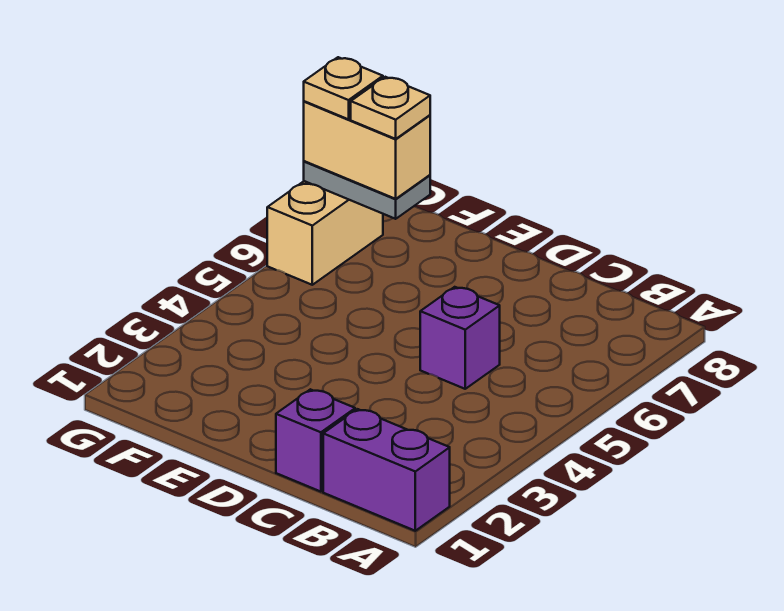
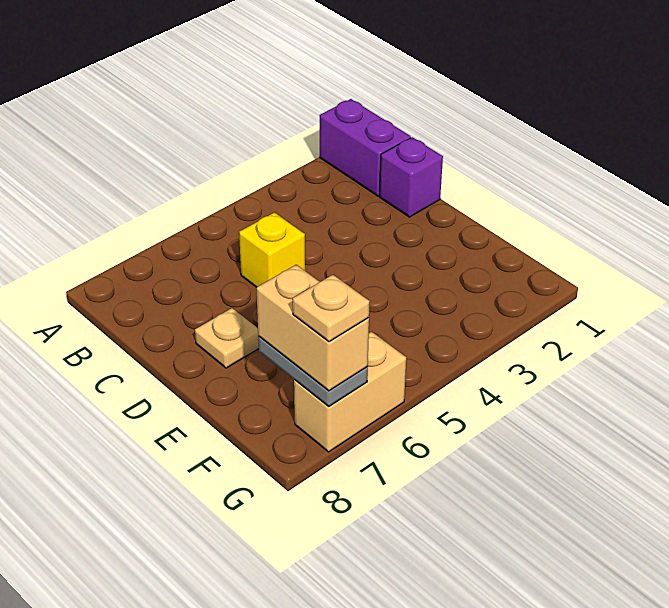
purple 1x1 brick [420,287,500,389] -> yellow 1x1 brick [239,212,305,287]
tan 1x1 plate [351,77,430,139] -> tan 1x1 plate moved to [195,308,259,368]

